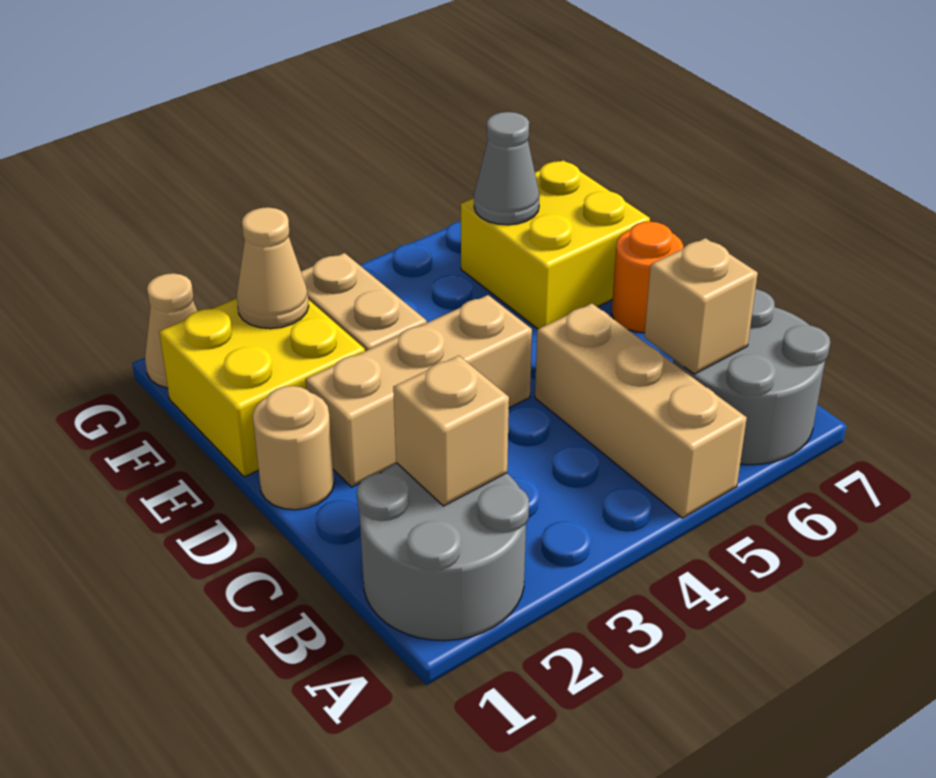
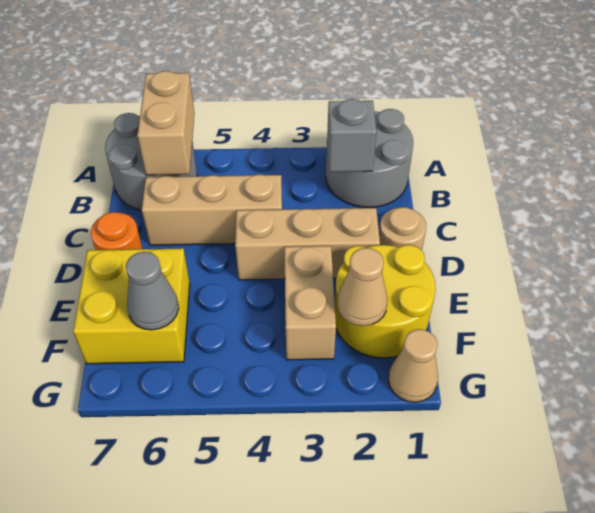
tan 1x3 brick [535,303,747,518] -> tan 1x3 brick turned to [142,174,282,245]
tan 1x1 brick [393,356,509,506] -> grey 1x1 brick [327,99,377,172]
tan 1x1 brick [644,238,758,374] -> tan 1x2 brick [137,71,195,175]
yellow 2x2 brick [159,299,365,477] -> yellow 2x2 round brick [335,245,436,358]

